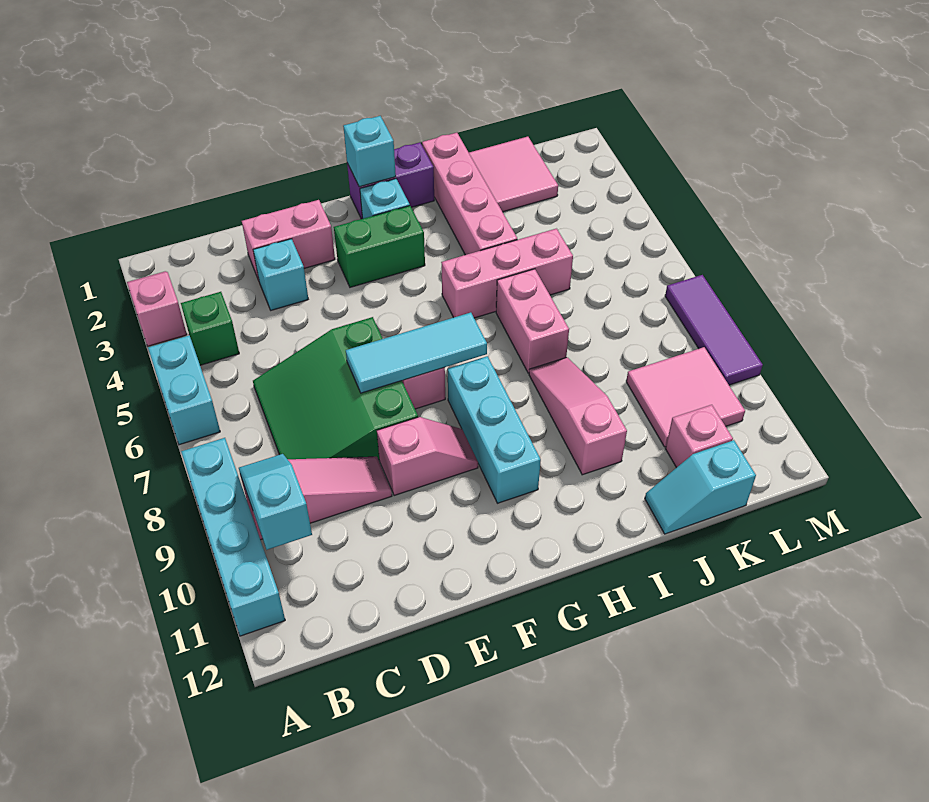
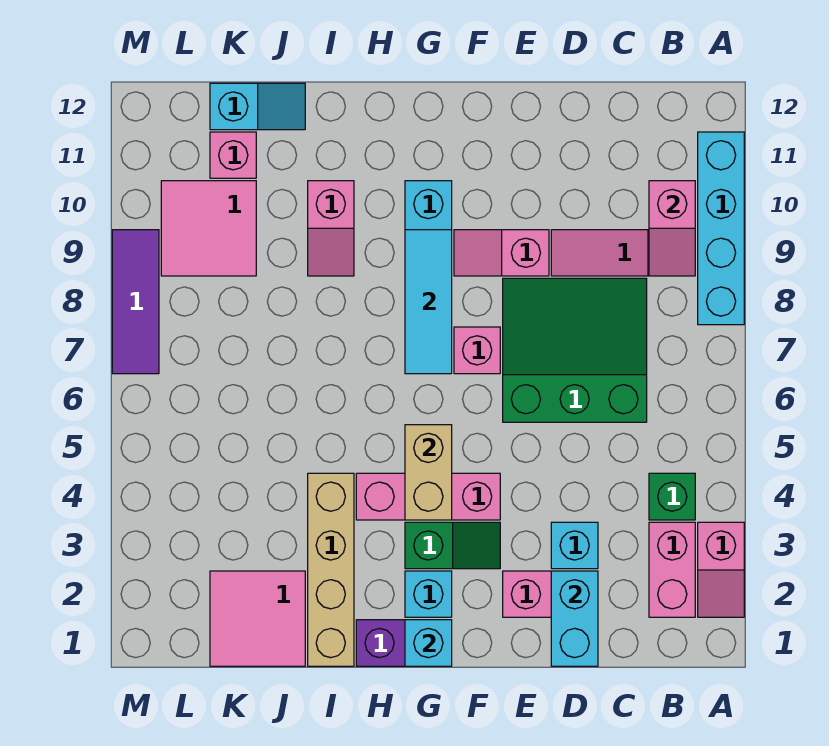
cyan 1x2 brick [148,335,220,445] -> cyan 1x2 brick moved to [551,571,598,666]
cyan 1x2 slope [239,454,312,550] -> pink 1x2 slope [649,181,695,276]
green 3x3 slope [253,317,418,460] -> green 3x3 slope turned to [503,278,647,422]
cyan 1x3 tile [346,312,487,393] -> cyan 1x3 tile turned to [405,230,452,374]
green 1x2 brick [334,206,425,287] -> green 1x2 slope [405,522,500,569]
none -> tan 1x2 brick [405,425,452,520]
pink 1x3 brick [441,229,573,318] -> pink 1x3 brick moved to [356,473,500,520]
pink 1x4 brick [422,133,517,255] -> tan 1x4 brick [308,473,354,666]
pink 1x2 brick [496,269,569,373] -> pink 1x2 brick moved to [649,522,695,617]
pink 1x3 slope [529,357,627,475] -> pink 1x2 slope [308,181,354,276]

